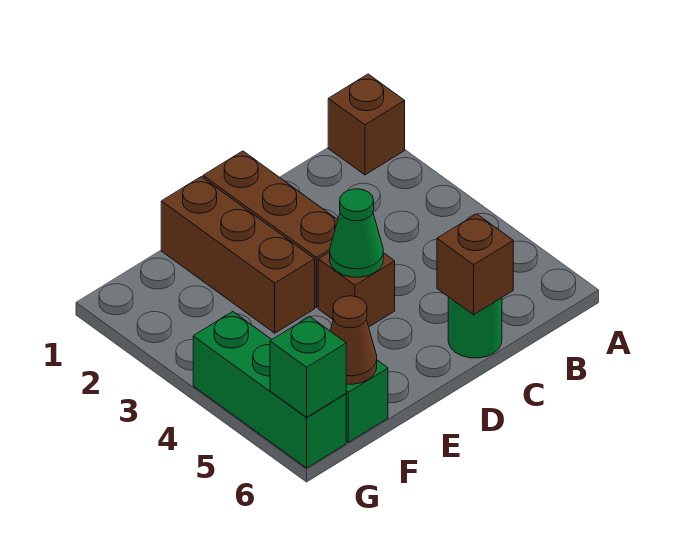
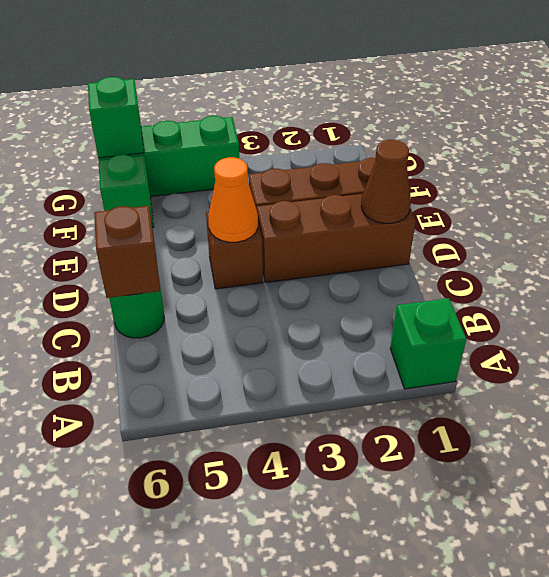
brown 1x1 brick [328,74,405,175] -> green 1x1 brick [390,298,466,389]
green 1x1 cone [330,189,383,277] -> orange 1x1 cone [208,157,258,242]
brown 1x1 cone [330,296,377,384] -> brown 1x1 cone moved to [361,140,411,223]

